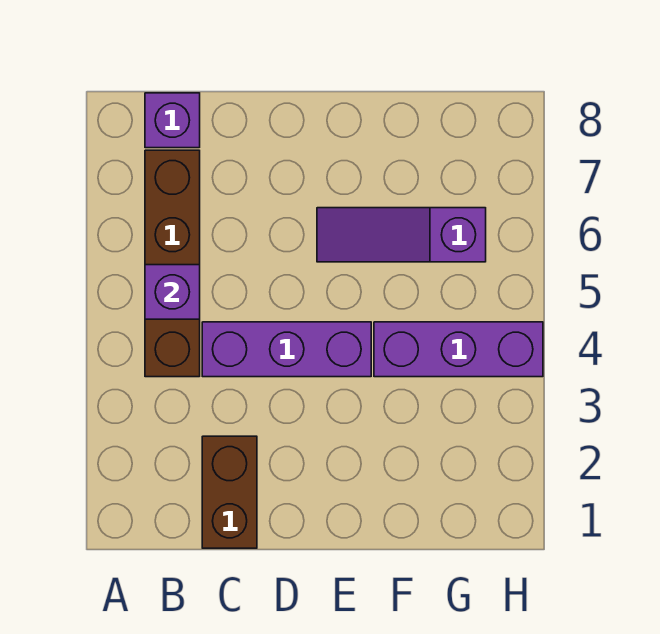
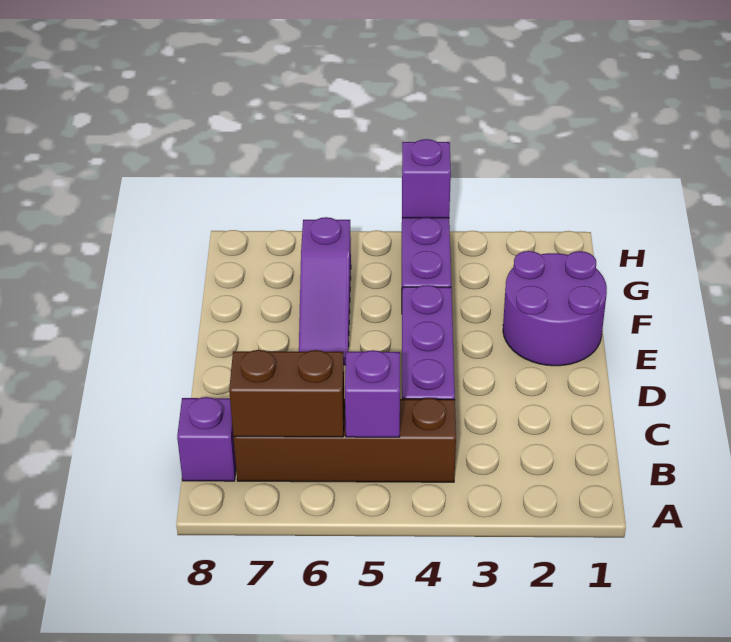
brown 1x2 brick [202,436,257,548] -> brown 1x2 brick moved to [229,350,344,437]
none -> purple 2x2 round brick [503,251,607,366]
none -> purple 1x1 brick [402,139,451,218]

